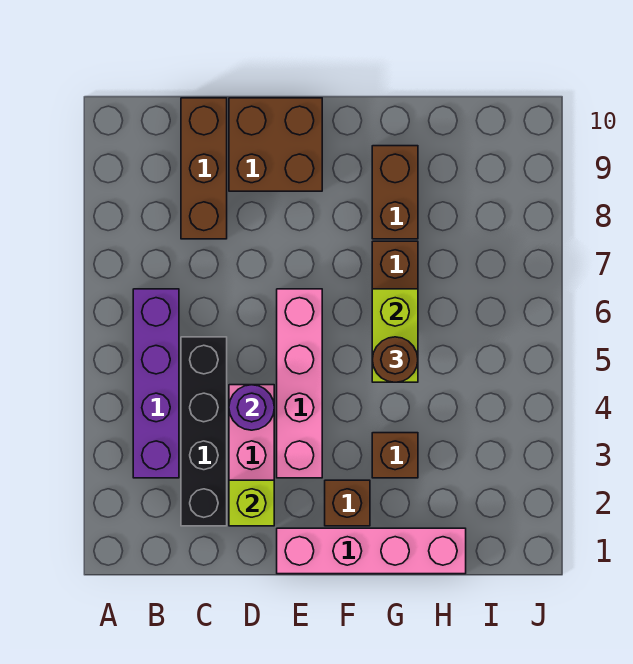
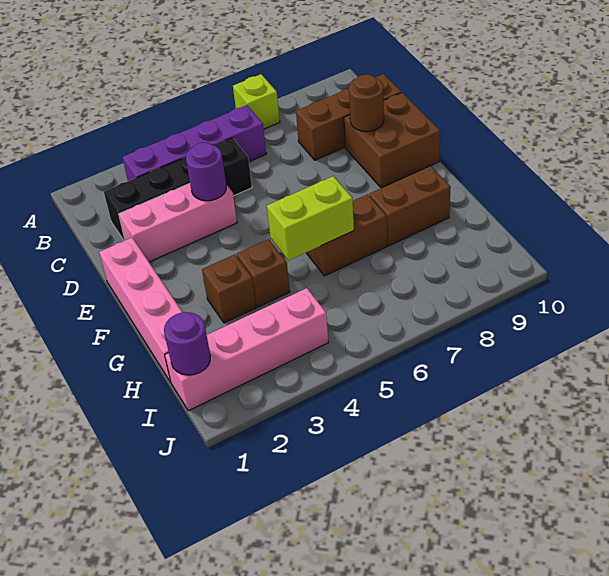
lime 1x1 brick [229,480,274,526] -> lime 1x1 brick moved to [233,74,280,129]
pink 1x4 brick [277,289,322,478] -> pink 1x4 brick moved to [165,288,328,411]
brown 1x1 brick [325,480,370,526] -> brown 1x1 brick moved to [237,239,290,307]
brown 1x1 round brick [372,337,418,382] -> brown 1x1 round brick moved to [349,74,384,132]
none -> purple 1x1 round brick [164,312,210,375]

